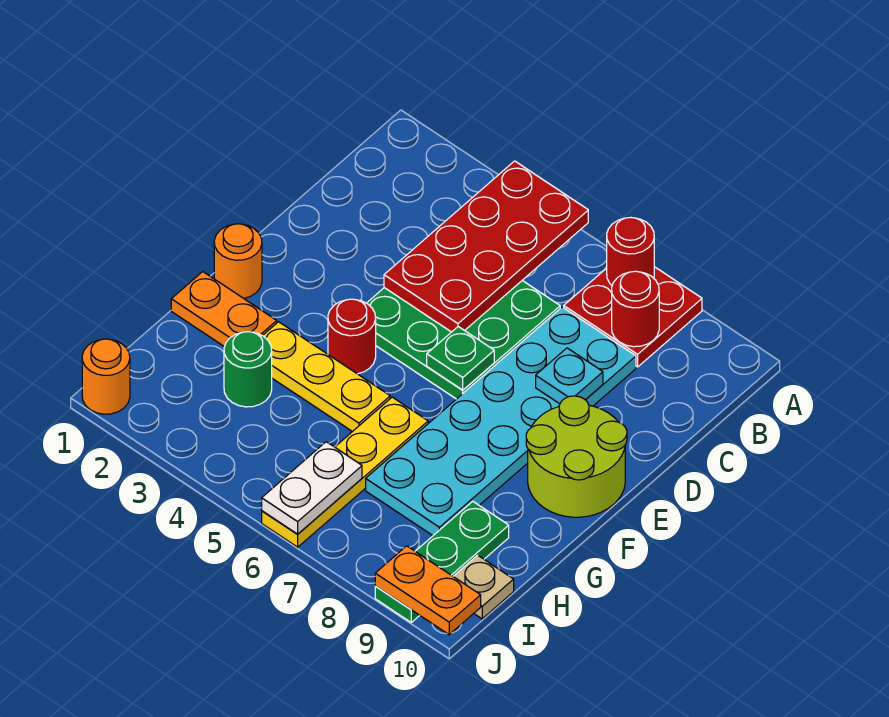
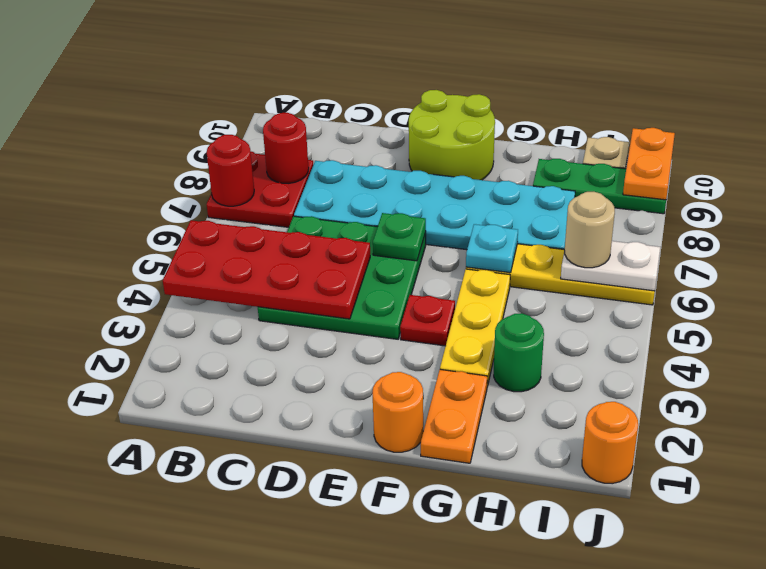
cyan 1x1 plate [536,348,603,404] -> cyan 1x1 plate moved to [466,224,518,273]
red 1x1 round brick [328,299,376,374] -> red 1x1 plate [400,295,455,346]
none -> tan 1x1 round brick [564,192,615,268]

